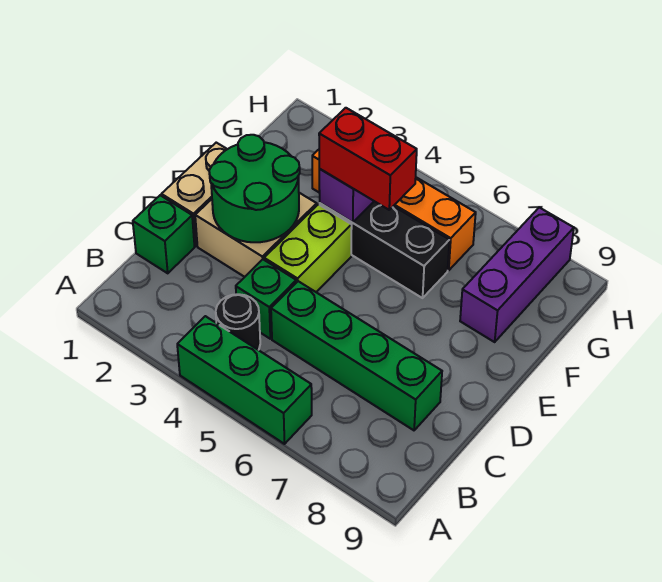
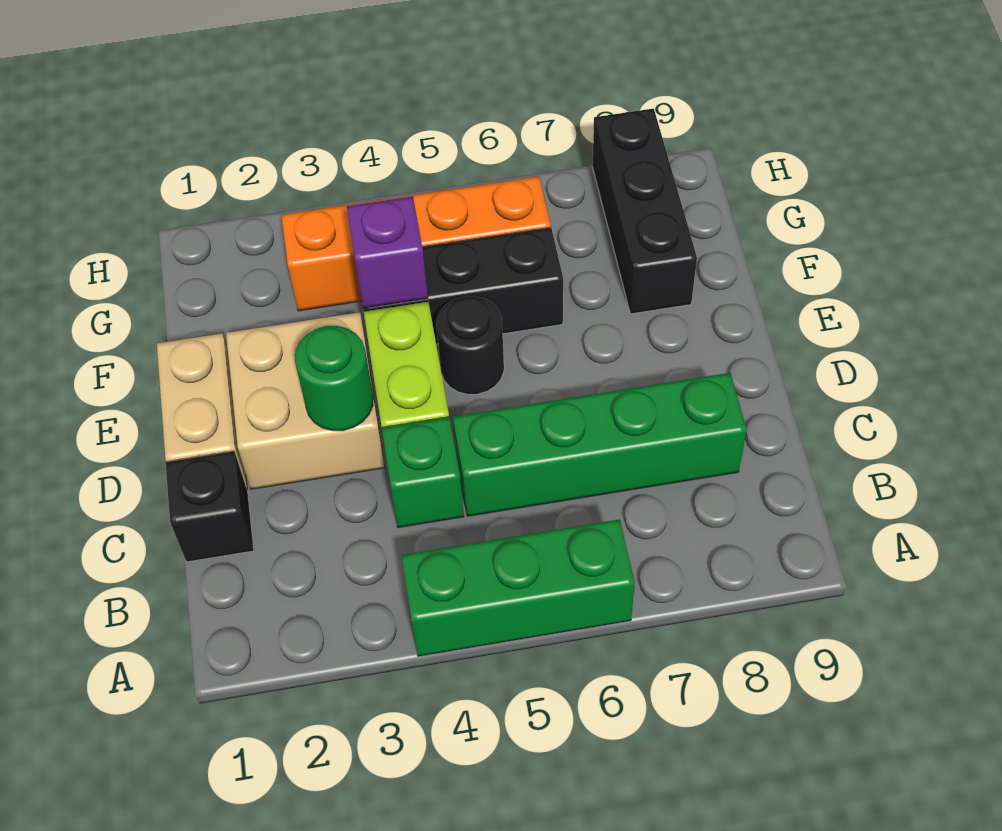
black 1x1 round brick [216,294,260,350] -> black 1x1 round brick moved to [437,296,504,394]
green 1x1 brick [133,195,195,273] -> black 1x1 brick [166,451,254,562]
green 2x2 round brick [209,135,300,242] -> green 1x1 round brick [295,326,373,431]
red 1x2 brick [319,108,417,210] -> none
purple 1x3 brick [460,208,574,342] -> black 1x3 brick [592,108,697,314]

